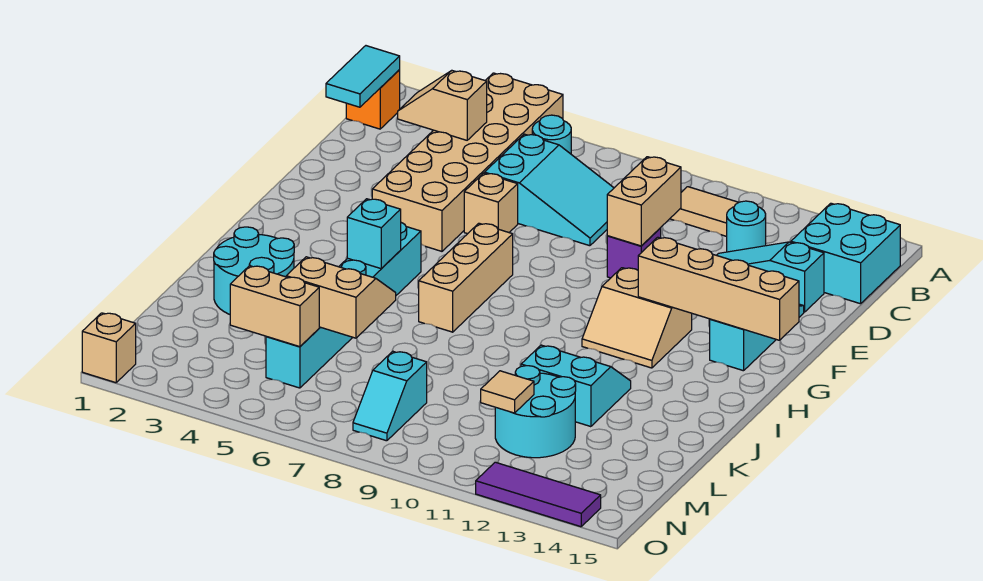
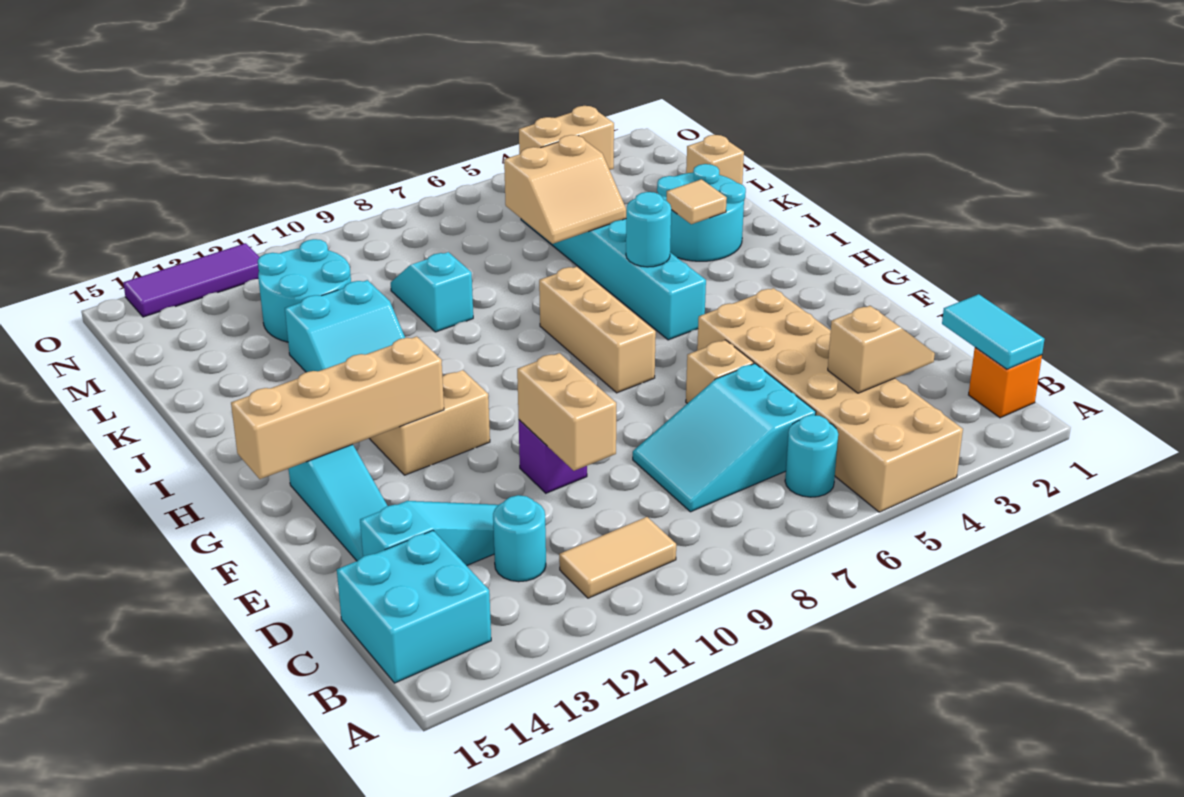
cyan 1x1 brick [347,199,401,269] -> cyan 1x1 round brick [626,192,671,267]
cyan 1x2 slope [353,351,427,441] -> cyan 1x2 slope moved to [391,252,473,332]
tan 1x1 tile [481,371,534,413] -> tan 1x1 tile moved to [667,179,727,224]
tan 1x1 brick [82,313,136,383] -> tan 1x1 brick moved to [686,135,744,185]

